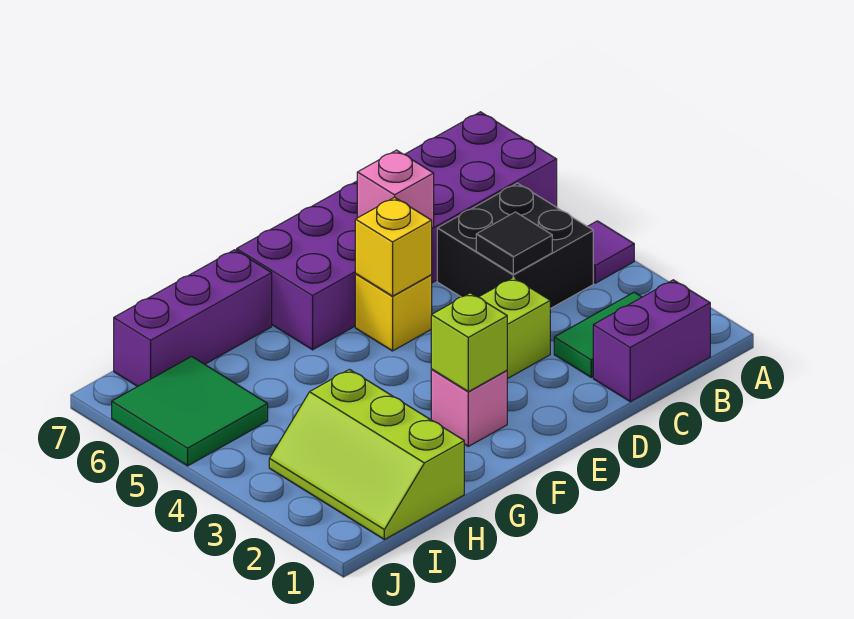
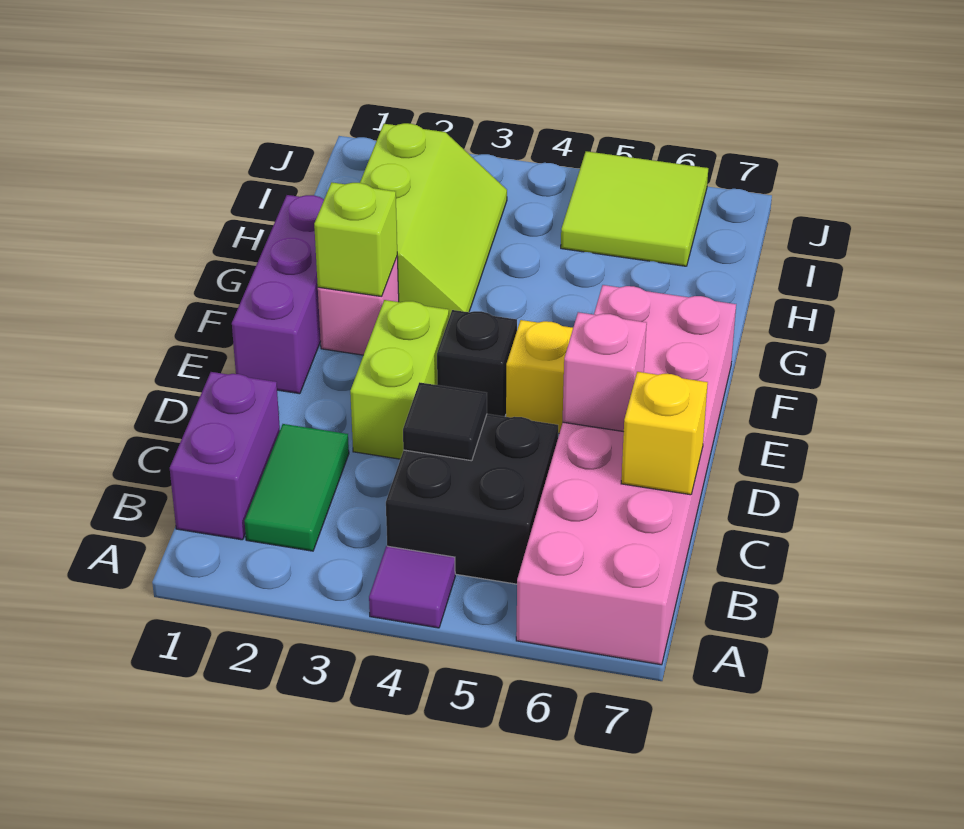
purple 2x6 brick [237,112,557,350] -> pink 2x6 brick [516,285,736,665]
none -> black 1x1 brick [437,310,517,417]
yellow 1x1 brick [355,197,432,296] -> yellow 1x1 brick moved to [621,372,708,495]
purple 1x3 brick [114,250,272,387] -> purple 1x3 brick moved to [232,195,324,394]
lime 2x3 slope [269,369,464,540] -> lime 2x3 slope turned to [360,123,507,317]
green 2x2 tile [112,356,268,466] -> lime 2x2 tile [561,151,708,266]

